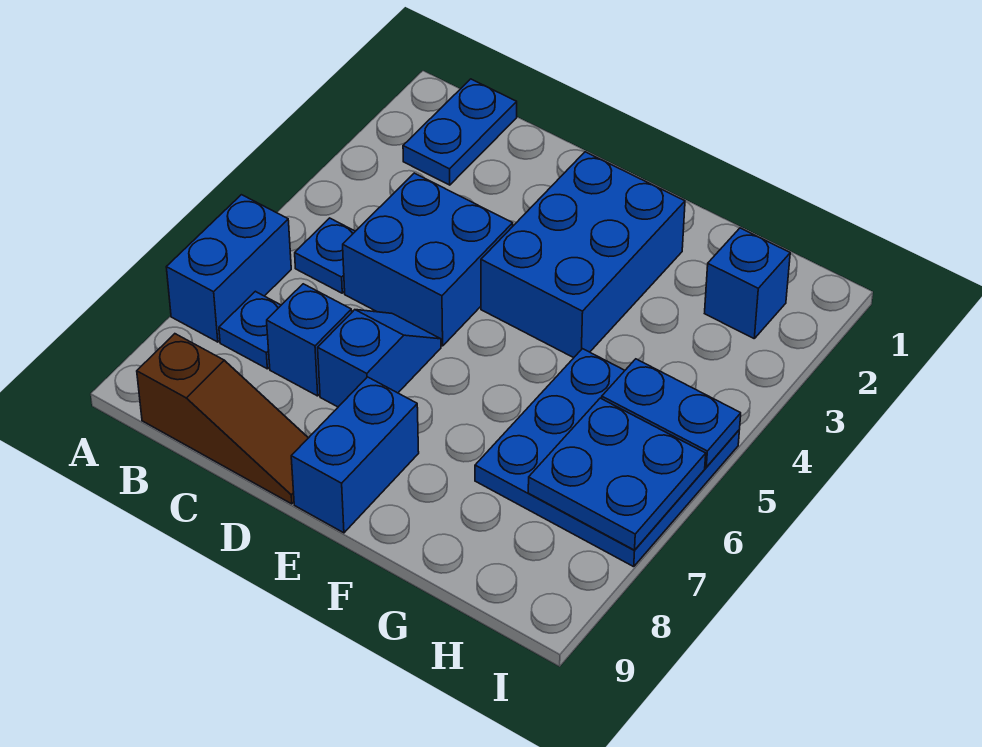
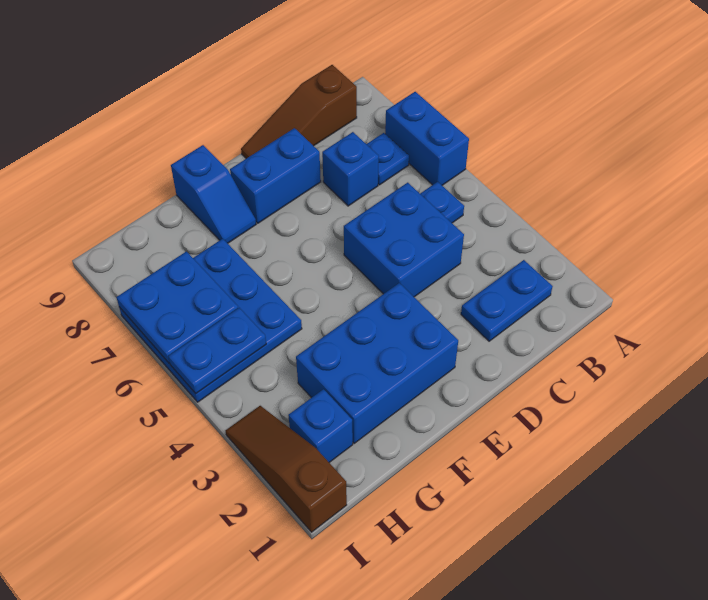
blue 1x2 plate [403,79,517,185] -> blue 1x2 plate turned to [461,260,553,341]
blue 1x2 slope [318,310,441,407] -> blue 1x2 slope moved to [171,145,256,243]
blue 2x3 brick [481,152,685,358] -> blue 2x3 brick turned to [296,283,458,443]
blue 1x2 brick [291,377,419,533] -> blue 1x2 brick turned to [230,128,321,223]
none -> brown 1x3 slope [225,406,347,532]

